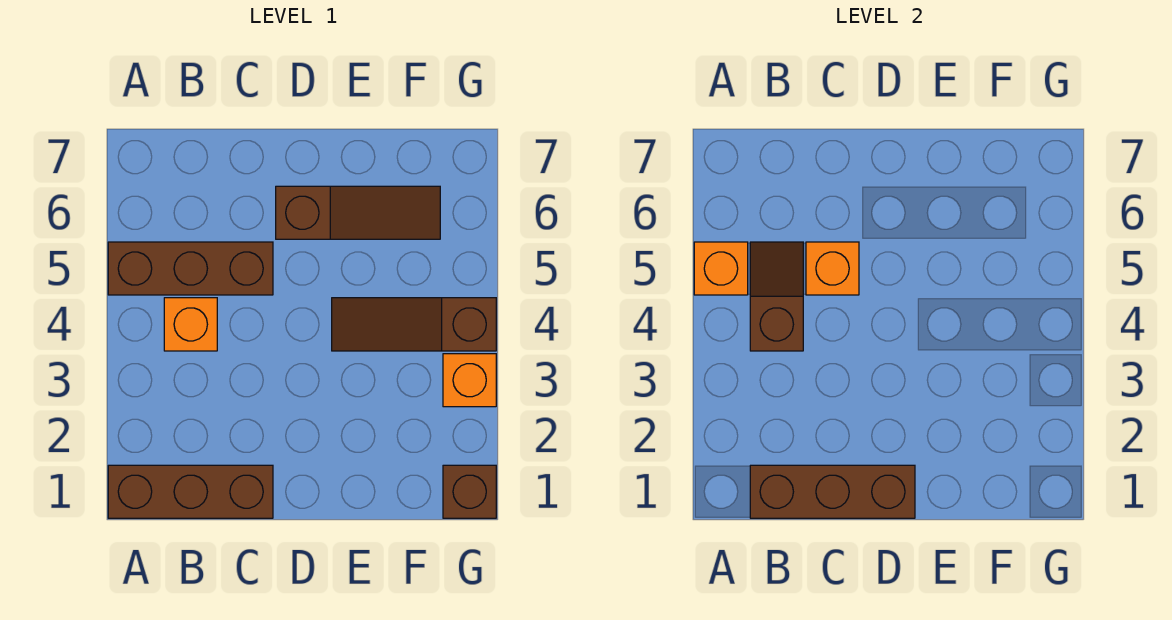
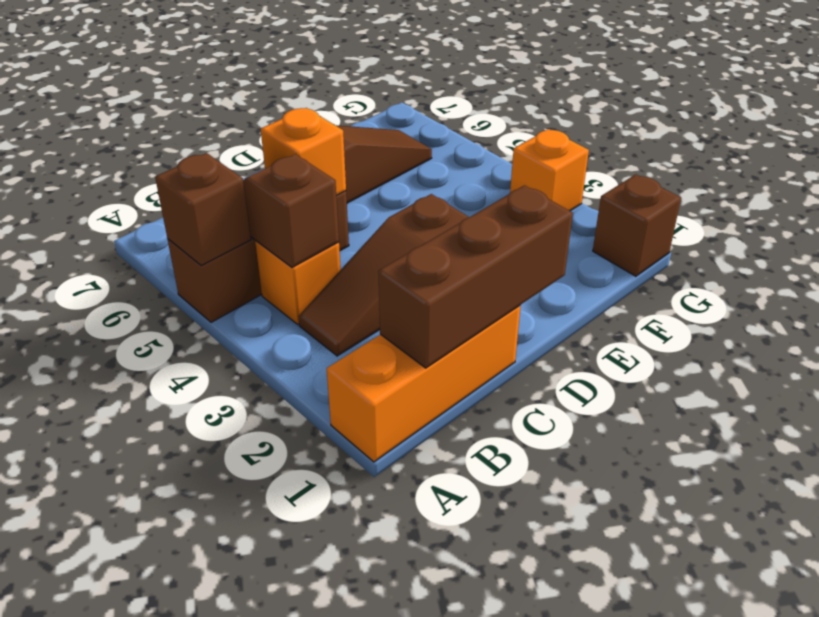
brown 1x3 brick [108,465,273,518] -> orange 1x3 brick [327,305,521,462]
orange 1x1 brick [694,242,748,295] -> brown 1x1 brick [155,153,251,266]
brown 1x3 slope [332,298,496,351] -> brown 1x3 slope moved to [298,194,469,356]

